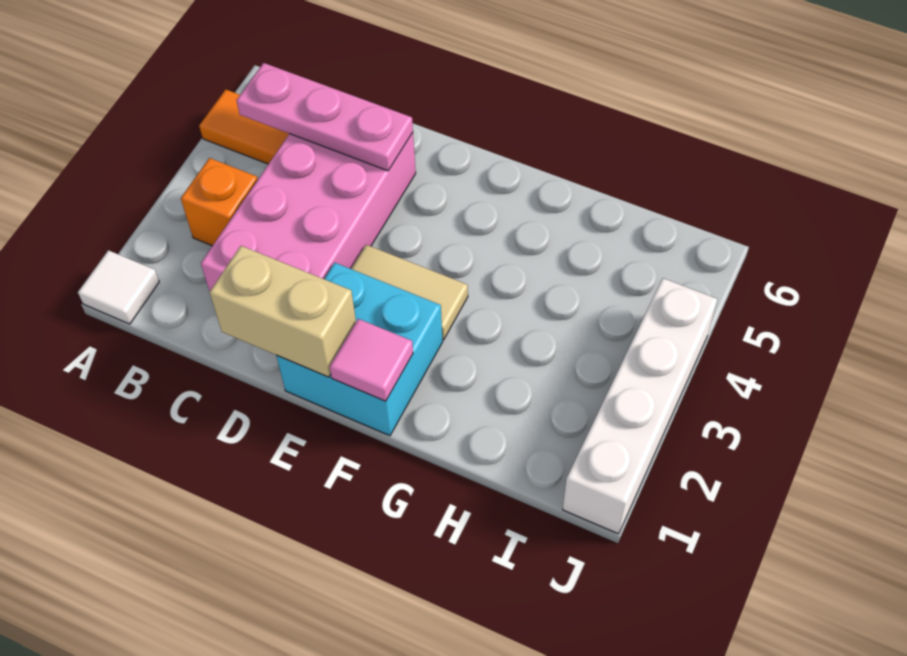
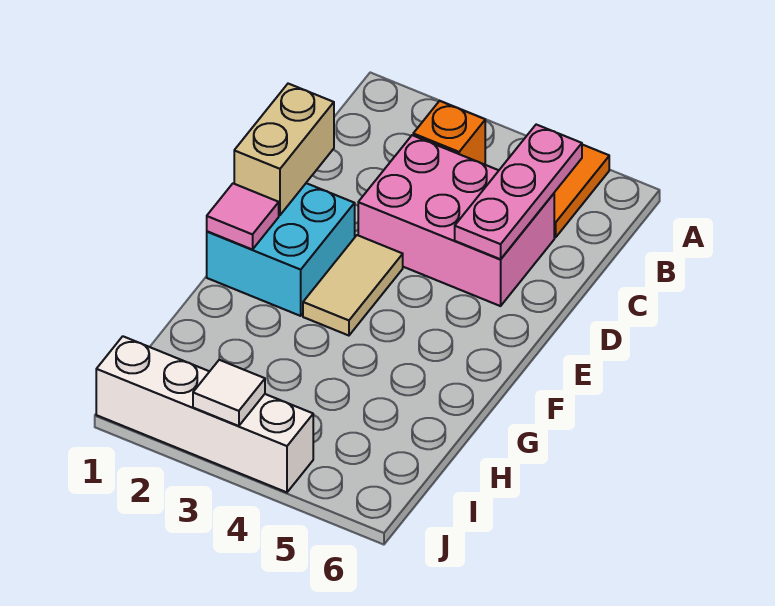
white 1x1 tile [78,250,159,324] -> white 1x1 tile moved to [193,360,265,426]
pink 2x4 brick [201,133,416,292] -> pink 2x3 brick [358,135,554,306]

